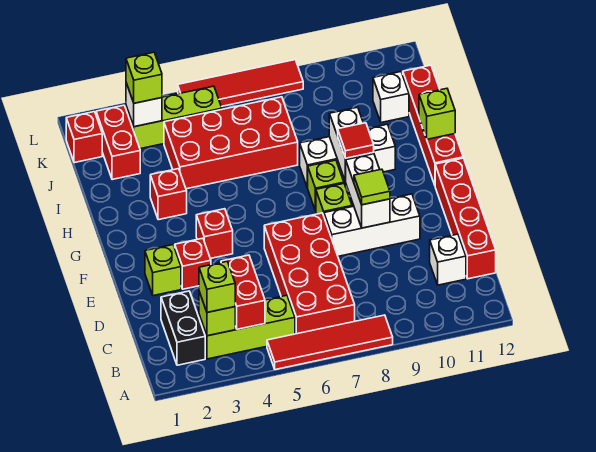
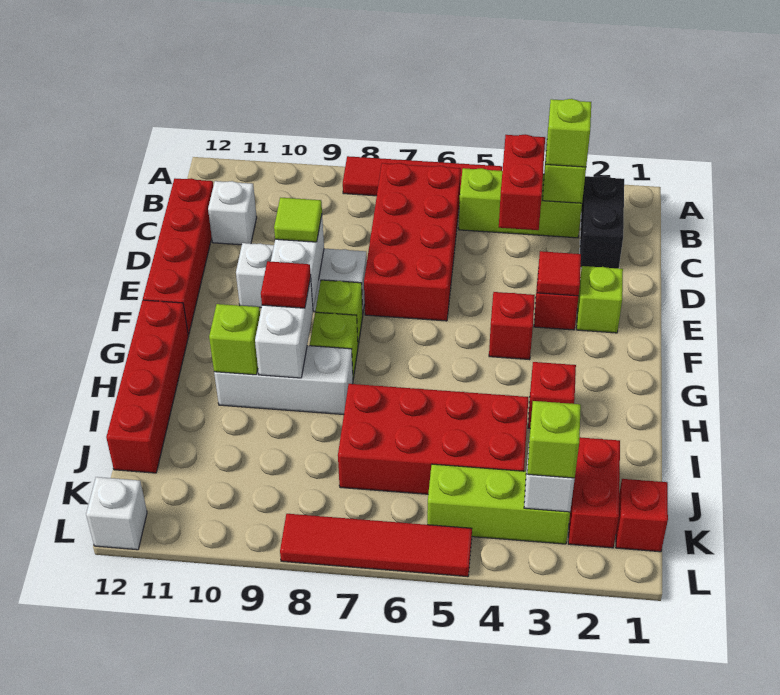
none -> red 1x1 tile [537,251,581,296]
lime 1x1 brick [419,89,455,139] -> lime 1x1 brick moved to [209,304,260,375]
white 1x1 brick [373,72,409,123] -> white 1x1 brick moved to [86,477,147,550]

